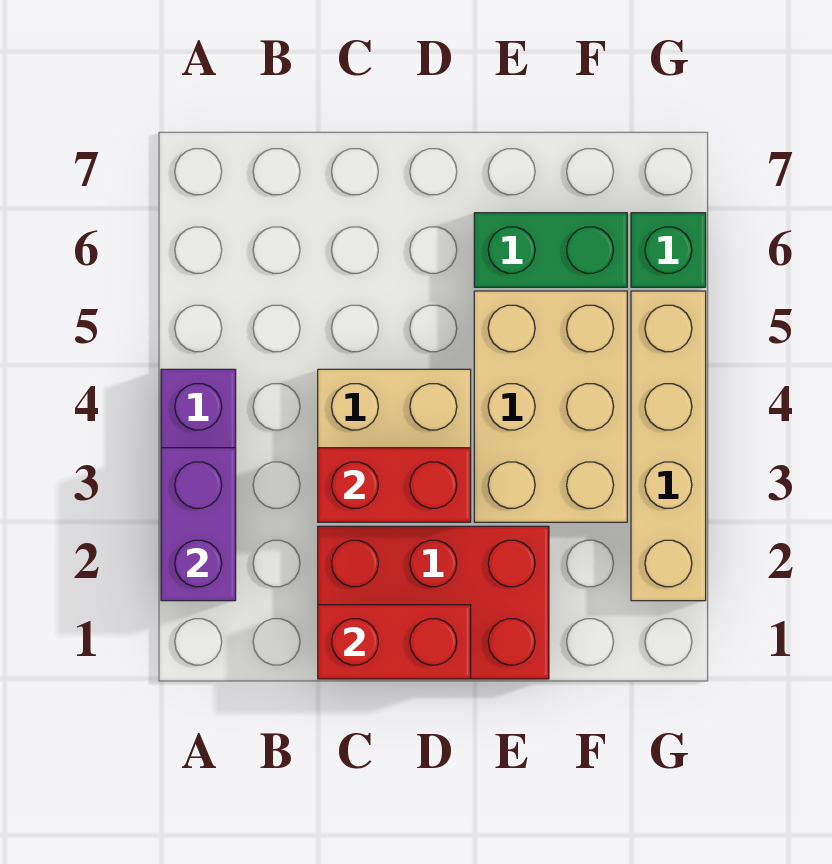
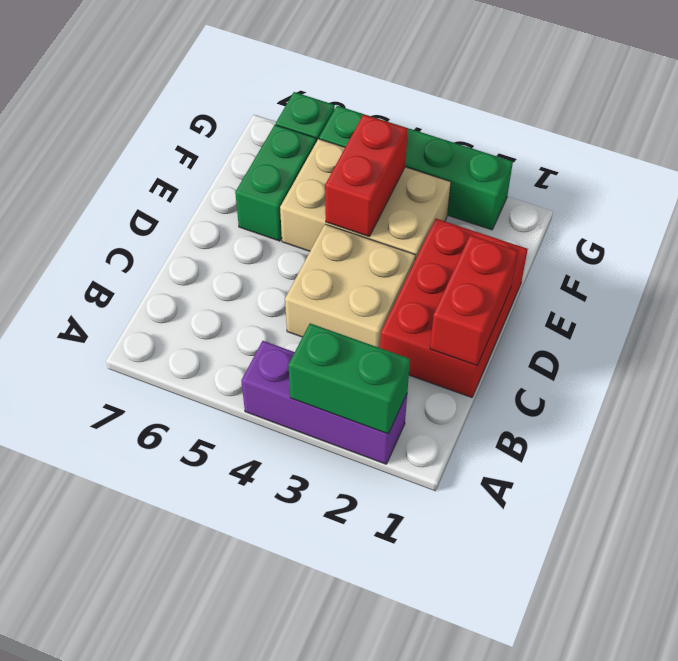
purple 1x2 brick [161,448,236,601] -> green 1x2 brick [288,323,410,434]
red 1x2 brick [318,448,471,522] -> red 1x2 brick moved to [325,114,408,237]
tan 1x4 brick [631,291,706,601] -> green 1x4 brick [319,106,513,230]

